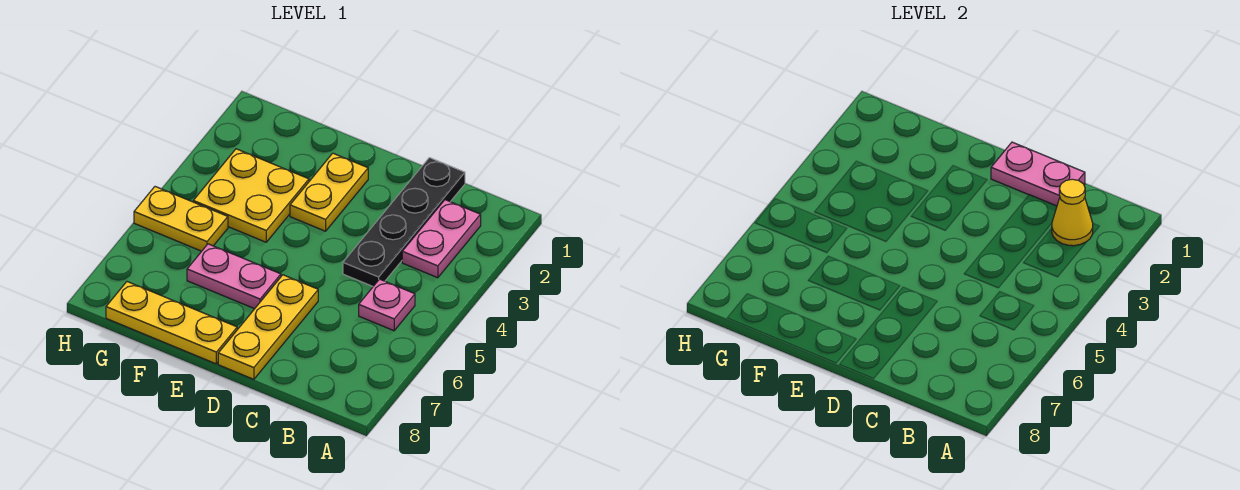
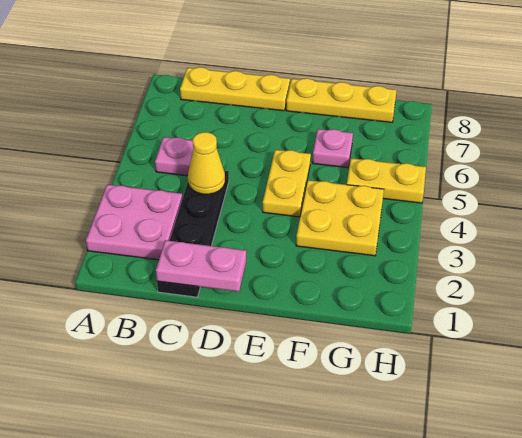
pink 1x2 plate [402,200,481,278] -> pink 2x2 plate [86,185,182,260]
yellow 1x1 cone [1052,179,1093,246] -> yellow 1x1 cone moved to [188,132,225,194]
yellow 1x3 plate [218,275,318,379] -> yellow 1x3 plate turned to [180,67,290,111]
yellow 1x2 plate [290,153,368,231] -> yellow 1x2 plate moved to [263,150,311,217]
pink 1x2 plate [187,244,281,309] -> pink 1x1 plate [312,129,353,168]

